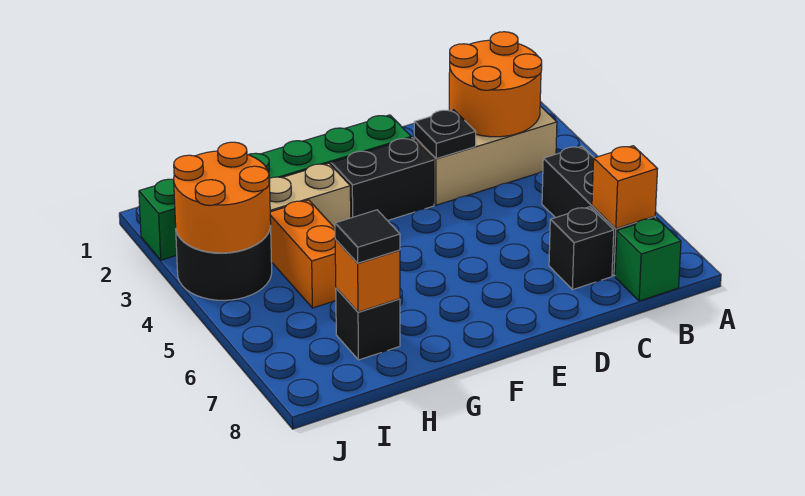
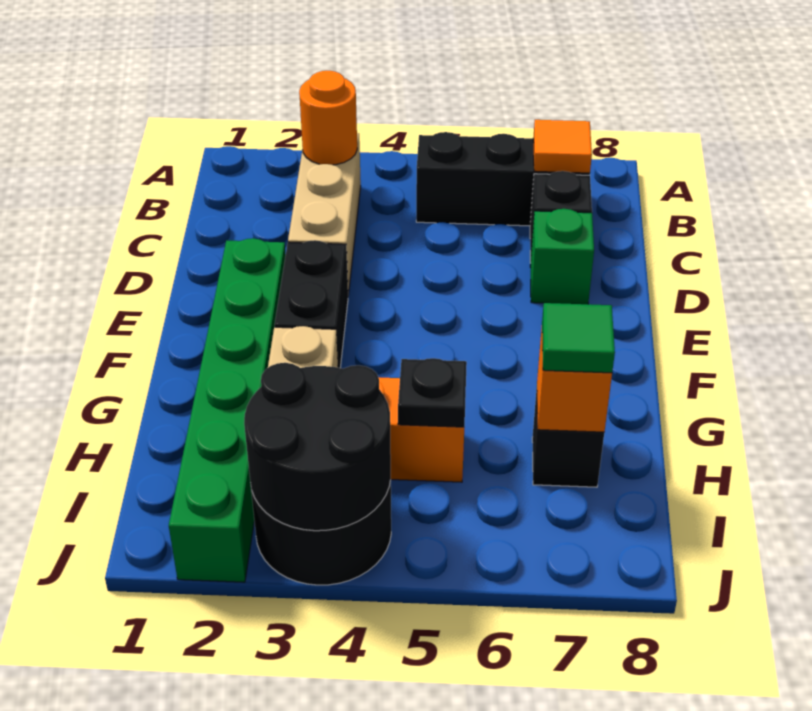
orange 2x2 round brick [449,32,542,137] -> orange 1x1 round brick [299,71,357,165]
orange 1x1 brick [592,146,657,229] -> orange 1x1 tile [533,120,592,173]
green 1x1 brick [615,218,681,301] -> green 1x1 brick moved to [530,209,594,304]
black 1x1 plate [414,110,476,159] -> black 1x1 plate moved to [398,358,467,427]
black 1x1 tile [335,210,400,263] -> green 1x1 tile [542,303,615,373]
orange 2x2 round brick [174,142,271,253] -> black 2x2 round brick [244,363,391,531]

